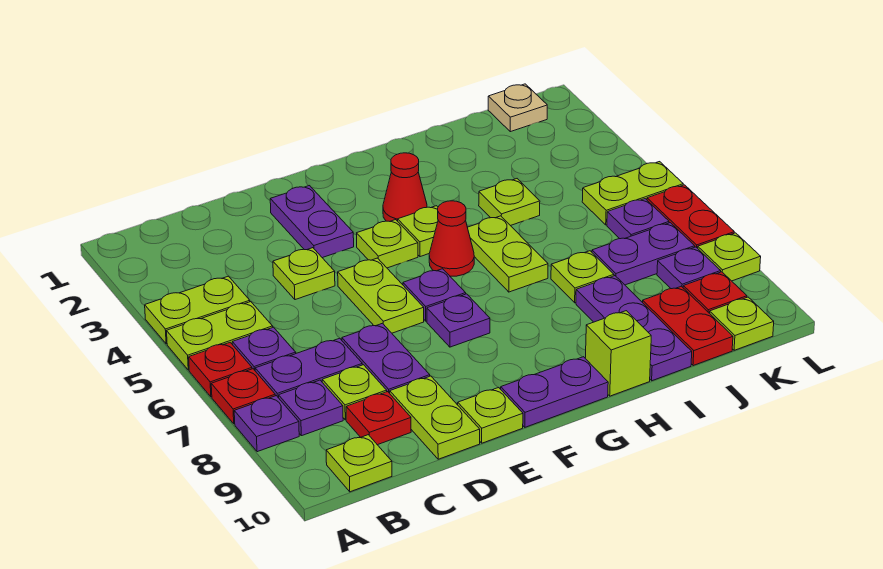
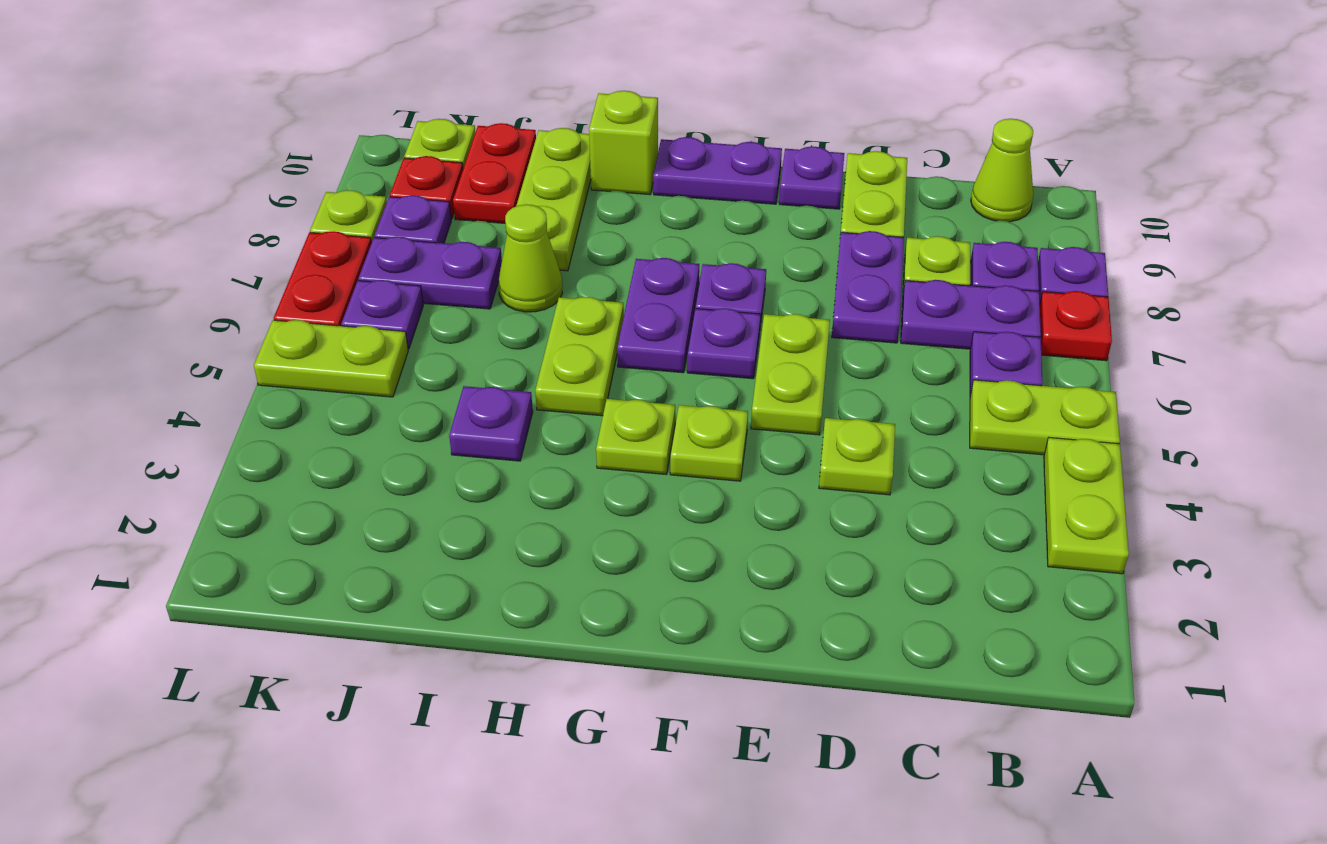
lime 1x2 plate [145,276,250,344] -> lime 1x2 plate turned to [1044,437,1129,574]
red 1x1 plate [189,342,252,397] -> none
lime 1x1 plate [326,435,392,492] -> lime 1x1 cone [971,119,1033,222]
red 1x1 plate [346,392,411,445] -> none
purple 1x2 plate [270,186,354,258] -> purple 1x2 plate moved to [617,258,699,373]
lime 1x1 plate [458,387,523,443] -> purple 1x1 plate [779,146,844,209]
red 1x1 cone [383,153,427,221] -> none
red 1x1 cone [429,201,474,276] -> none
lime 1x1 plate [479,179,540,226] -> purple 1x1 plate [449,386,533,461]
lime 1x1 plate [551,251,614,303] -> lime 1x1 cone [498,204,562,312]
purple 1x3 plate [576,276,692,381] -> lime 1x3 plate [516,128,591,271]
tan 1x1 plate [488,84,547,132] -> none

